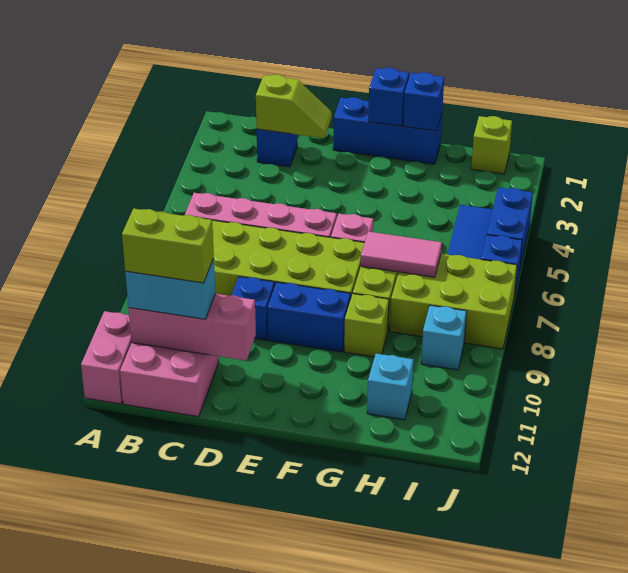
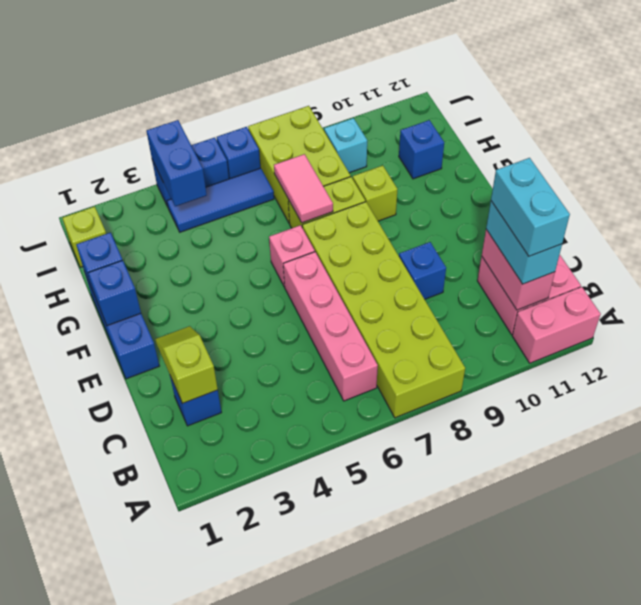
pink 1x3 brick [128,294,256,361] -> pink 1x2 brick [482,230,555,310]
lime 1x2 brick [122,208,214,283] -> cyan 1x2 brick [491,158,570,256]
blue 1x2 brick [268,282,351,352] -> blue 1x2 brick moved to [147,120,207,206]
cyan 1x1 brick [367,353,413,420] -> blue 1x1 brick [399,120,444,179]

